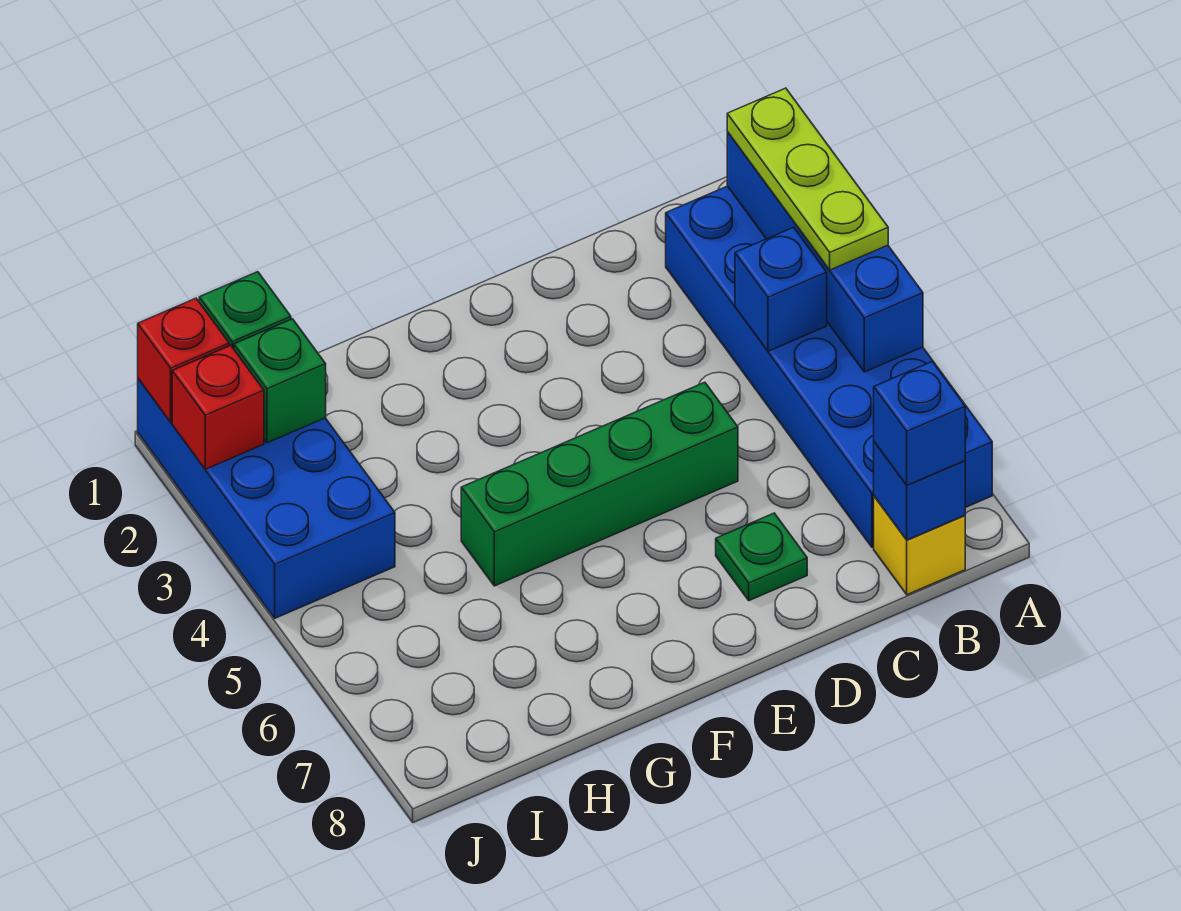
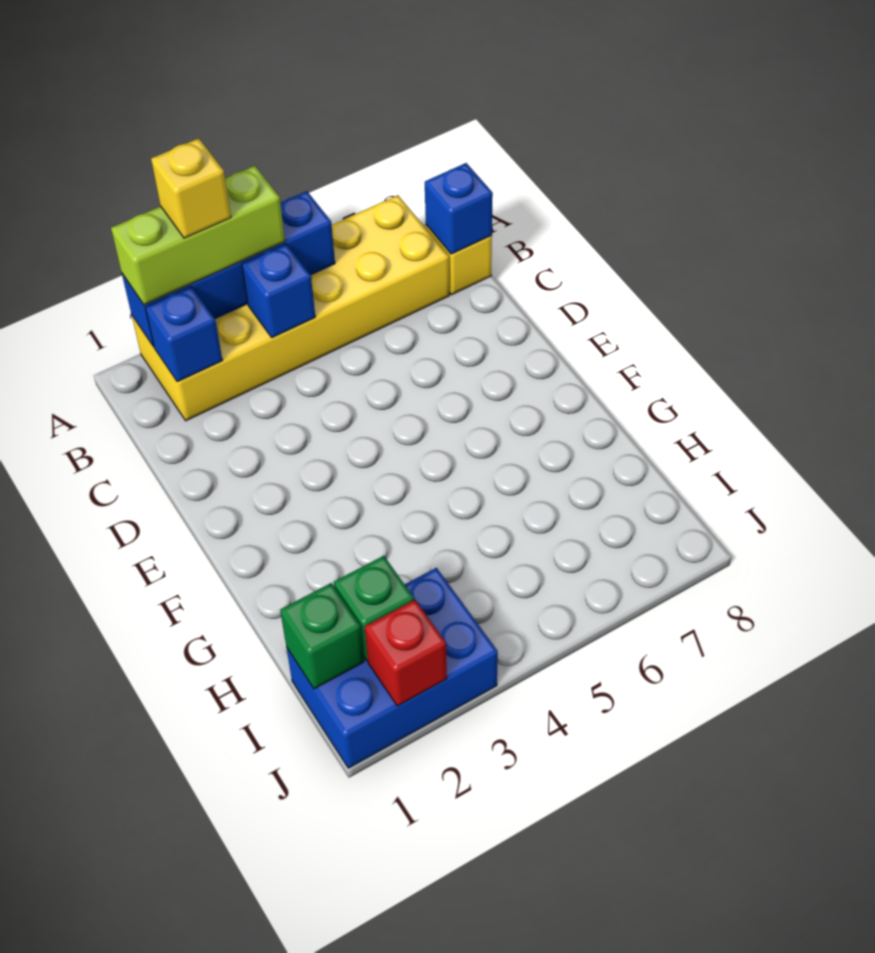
blue 2x6 brick [666,186,992,548] -> yellow 2x6 brick [132,195,449,421]
lime 1x3 plate [727,88,888,270] -> lime 1x3 brick [111,166,285,305]
none -> yellow 1x1 brick [151,138,231,238]
blue 1x1 brick [874,362,965,485] -> blue 1x1 brick moved to [145,286,223,382]
green 1x4 brick [461,382,738,586] -> none
green 1x1 plate [716,513,807,601] -> none
blue 2x4 brick [138,379,395,618] -> blue 2x3 brick [286,568,498,768]
red 1x1 brick [138,298,229,422] -> none

